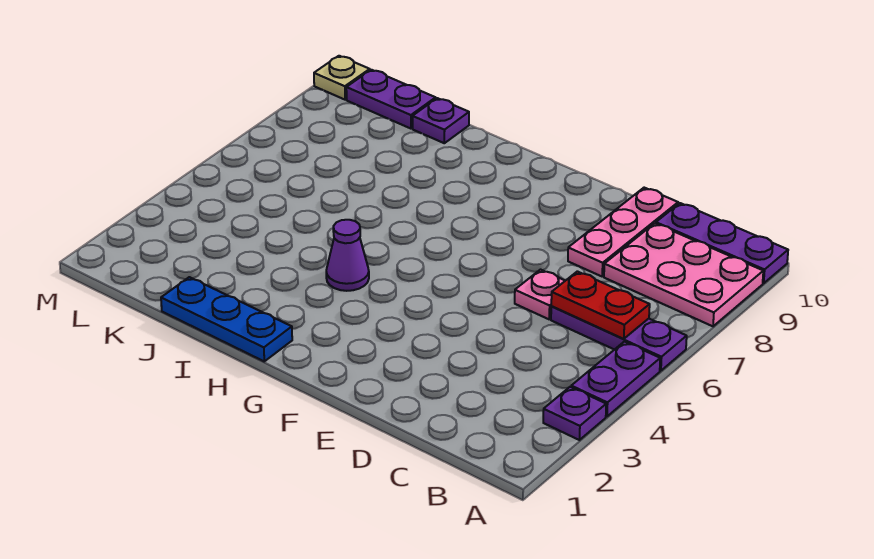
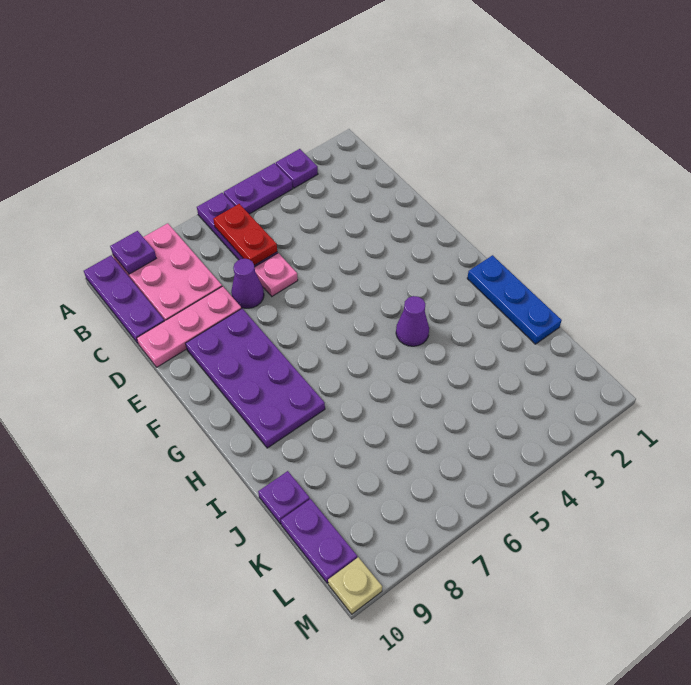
none -> purple 1x1 plate [110,231,156,274]
none -> purple 1x1 cone [231,259,264,308]
none -> purple 2x4 plate [186,309,325,448]

